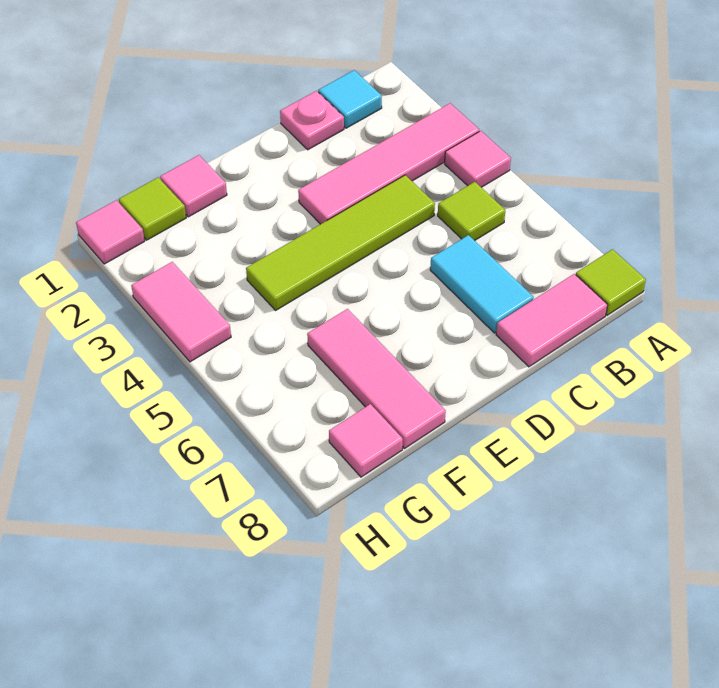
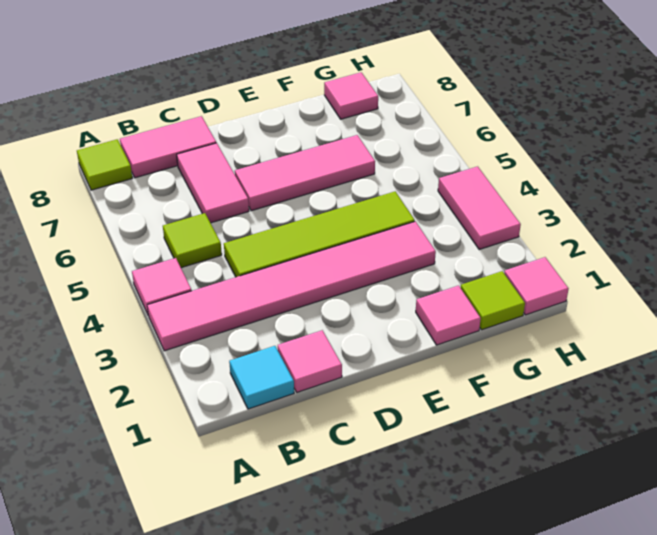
pink 1x4 tile [298,103,479,224] -> pink 1x6 tile [147,221,436,351]
pink 1x1 plate [280,91,344,150] -> pink 1x1 tile [278,330,342,392]
cyan 1x2 tile [430,235,534,333] -> pink 1x2 tile [177,143,249,223]
pink 1x3 tile [307,309,446,449] -> pink 1x3 tile turned to [235,135,375,211]

